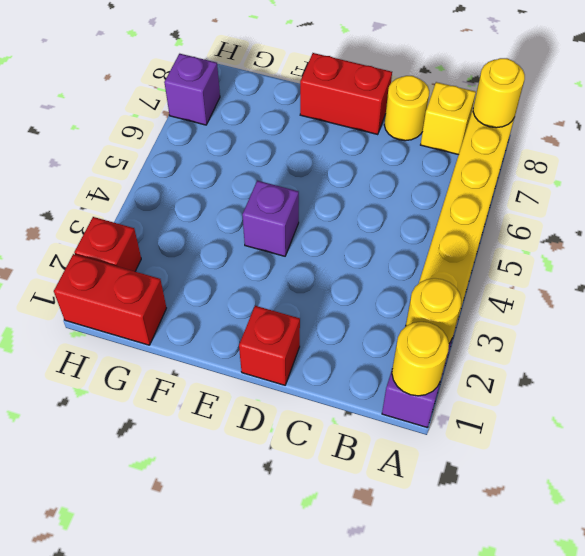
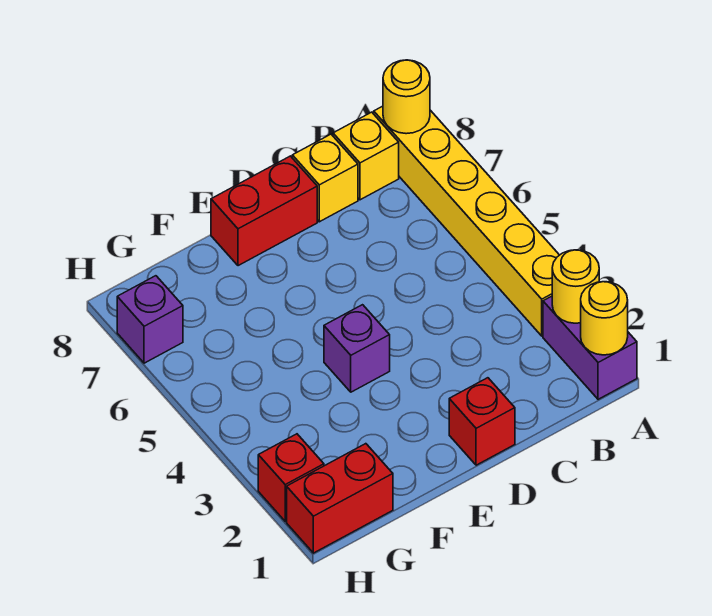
yellow 1x1 round brick [384,76,429,141] -> yellow 1x1 brick [292,134,358,222]

